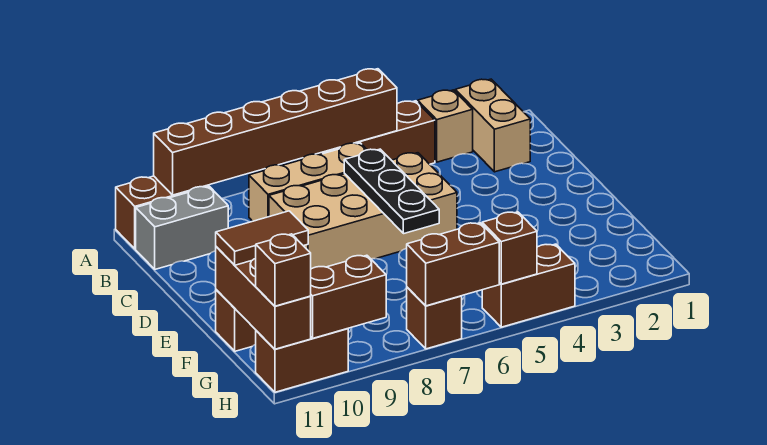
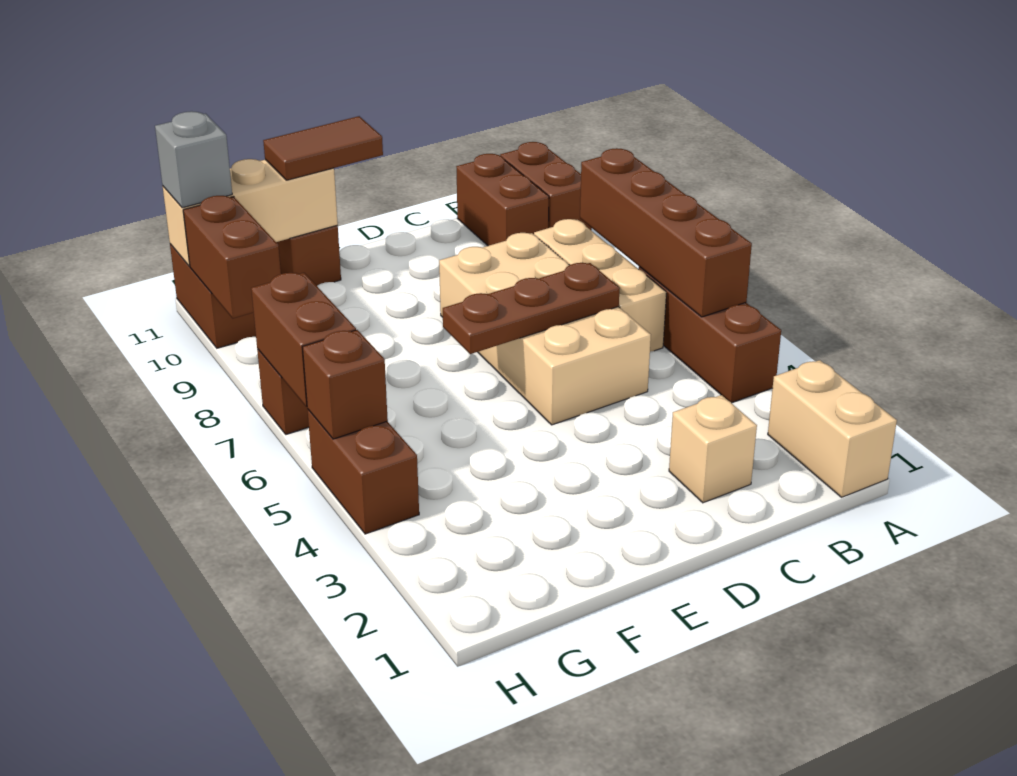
tan 1x2 brick [455,79,530,172] -> tan 1x2 brick turned to [768,360,897,497]
tan 1x1 brick [418,90,473,162] -> tan 1x1 brick moved to [669,395,757,503]
brown 1x6 brick [154,69,397,195] -> brown 1x4 brick [580,148,752,317]
grey 1x2 brick [136,186,228,269] -> brown 1x2 brick [456,154,549,246]
black 1x3 plate [344,149,439,234] -> brown 1x3 plate [443,263,620,354]
brown 1x2 tile [216,211,308,265] -> brown 1x2 tile turned to [263,116,383,180]
brown 1x3 brick [216,247,311,349] -> tan 1x3 brick [163,159,338,266]
brown 1x1 brick [256,234,311,306] -> grey 1x1 brick [155,111,232,208]

